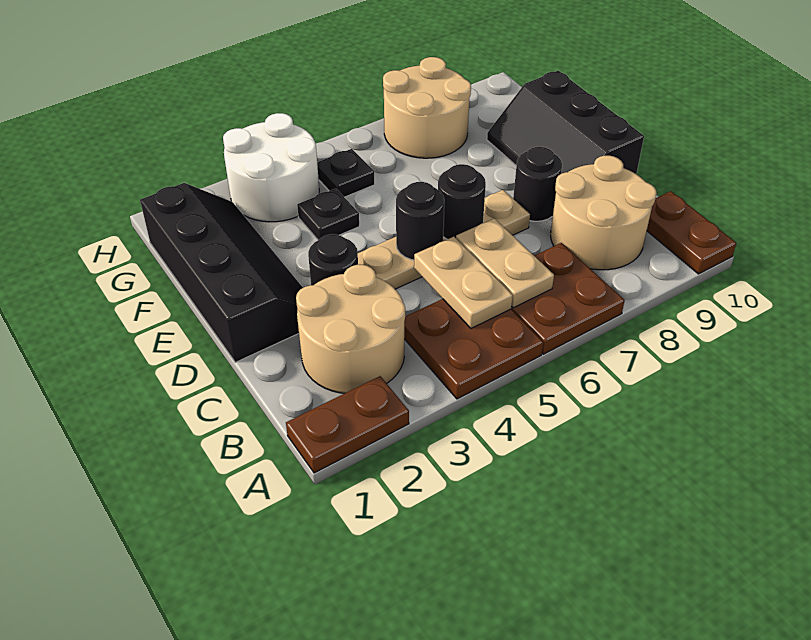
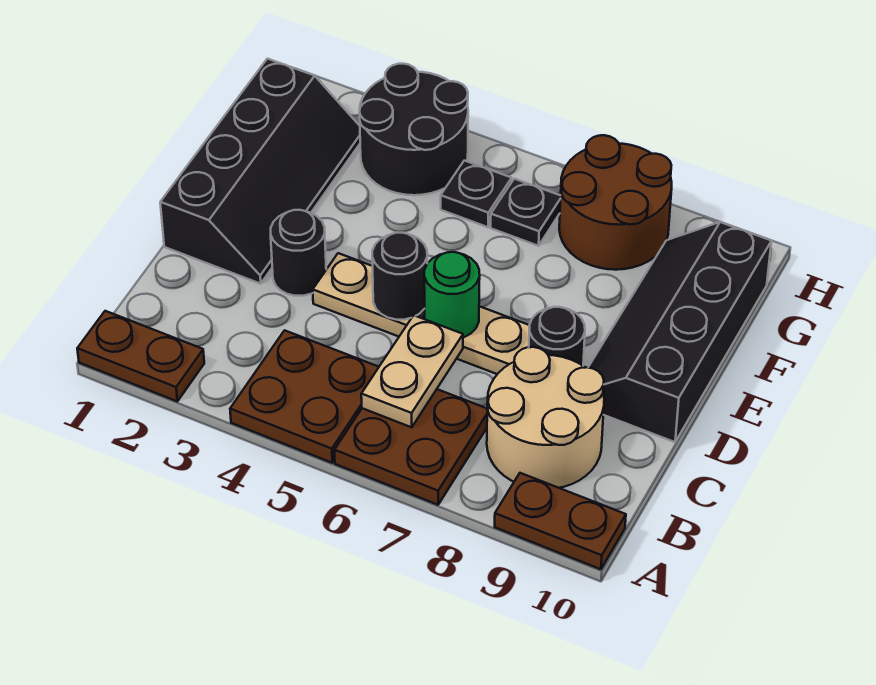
brown 1x2 plate [647,191,736,274] -> brown 1x2 plate turned to [495,473,626,569]
tan 2x2 round brick [296,265,405,393] -> none
tan 1x2 plate [414,237,513,328] -> none
black 1x1 round brick [438,164,486,239] -> green 1x1 round brick [424,252,480,337]
black 2x3 slope [487,71,644,174] -> black 2x4 slope [588,222,771,442]
black 1x1 plate [297,189,359,240] -> black 1x1 plate moved to [491,179,561,246]
white 2x2 round brick [223,113,319,222] -> black 2x2 round brick [359,64,468,195]
tan 2x2 round brick [383,57,471,158] -> brown 2x2 round brick [559,135,672,270]

